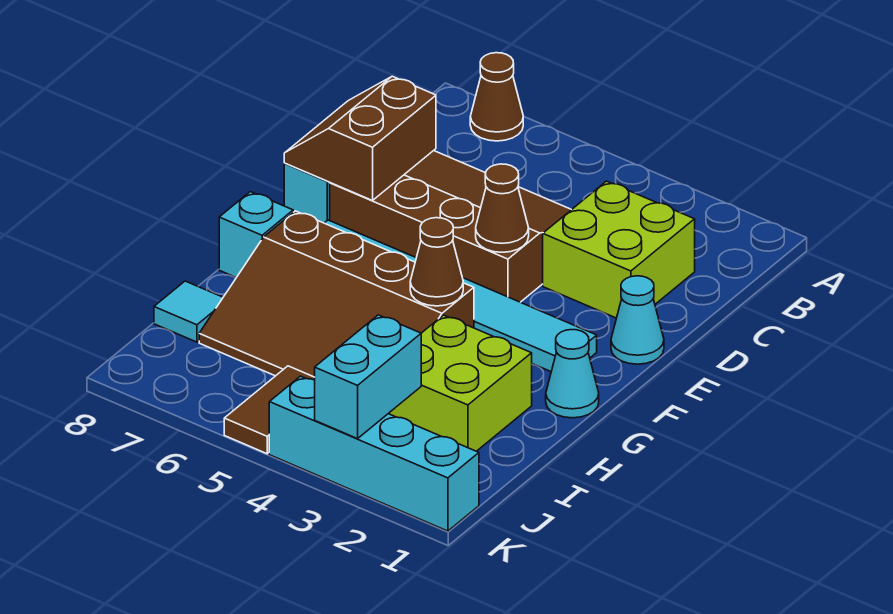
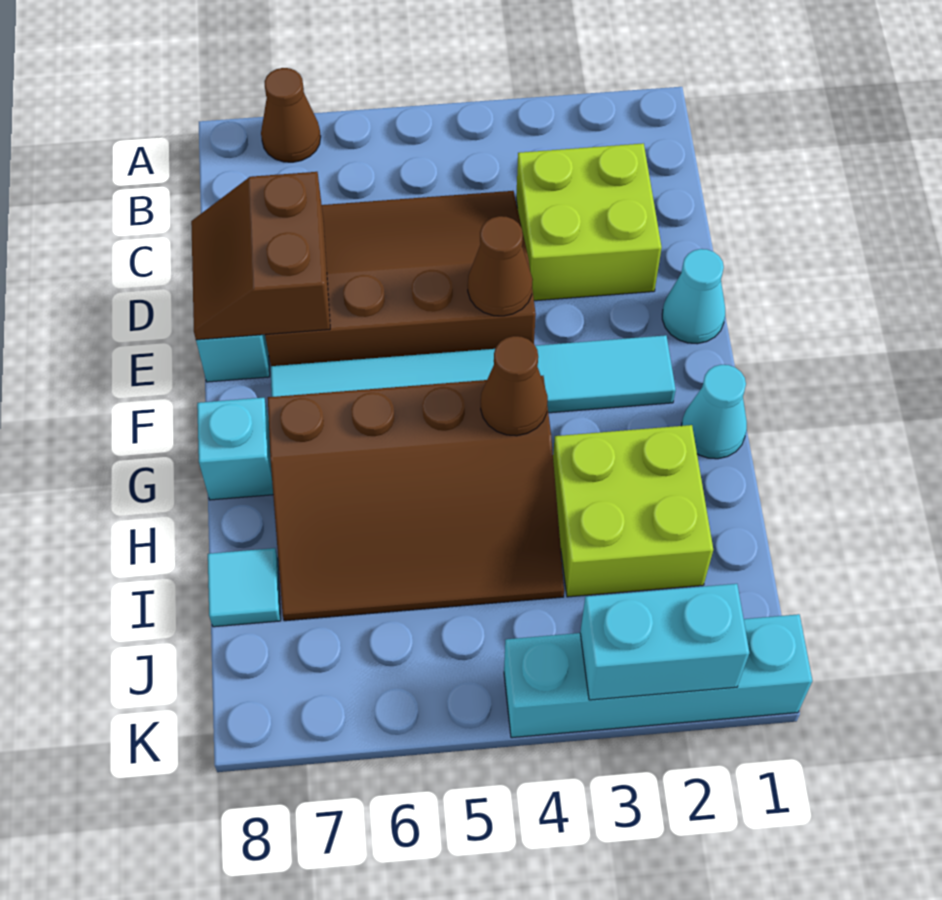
cyan 1x2 brick [315,315,421,439] -> cyan 1x2 brick turned to [580,584,749,700]
brown 1x2 tile [224,366,315,454] -> none

